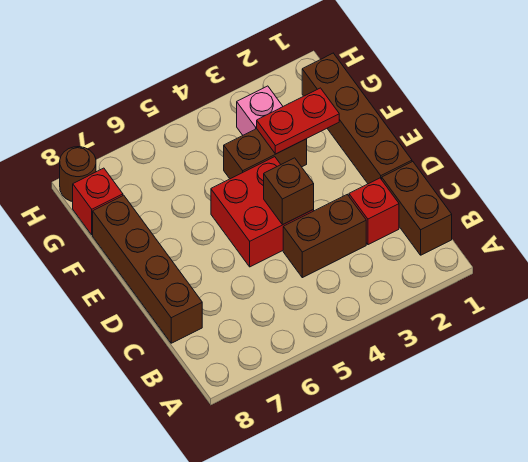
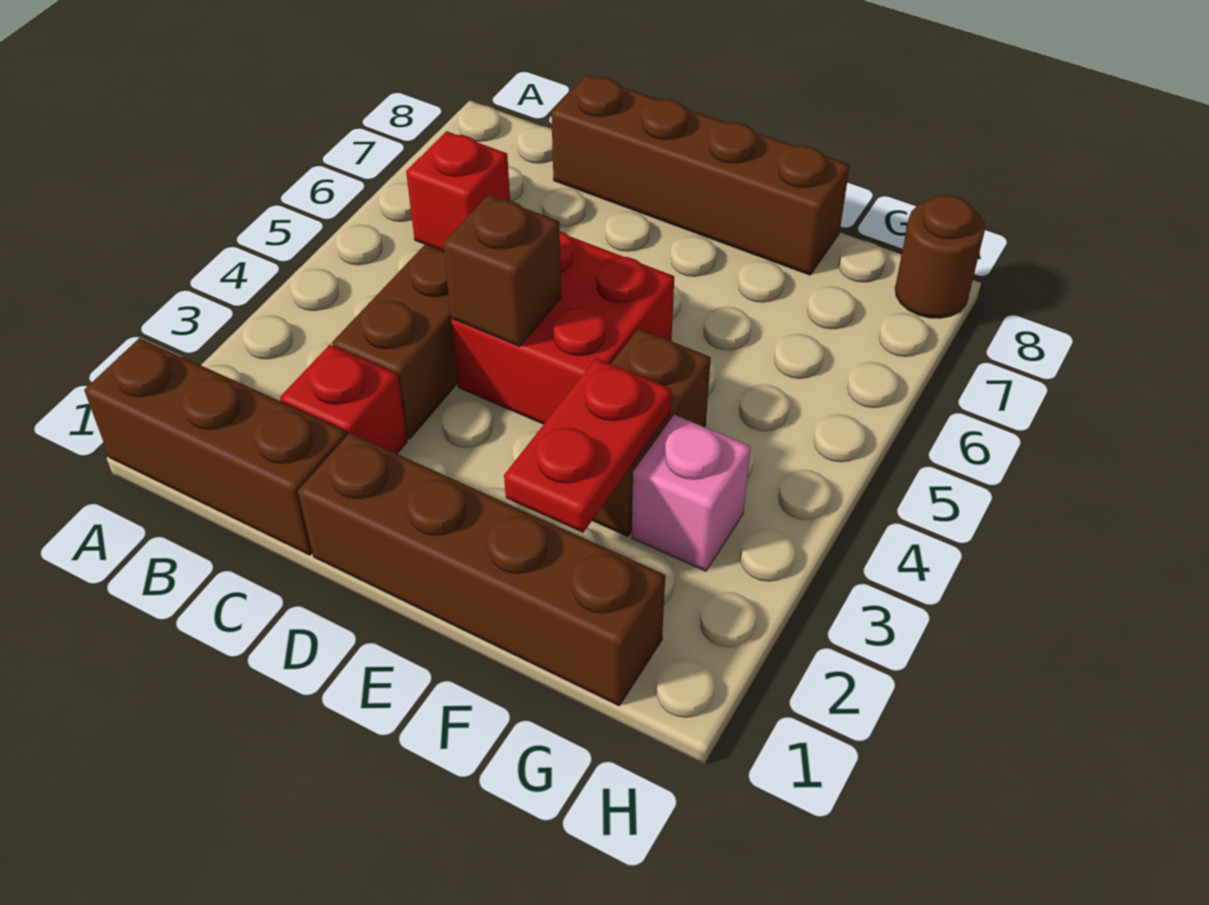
brown 1x2 brick [382,162,452,255] -> brown 1x3 brick [84,338,347,555]
red 1x1 brick [73,168,123,235] -> red 1x1 brick moved to [406,131,510,251]

